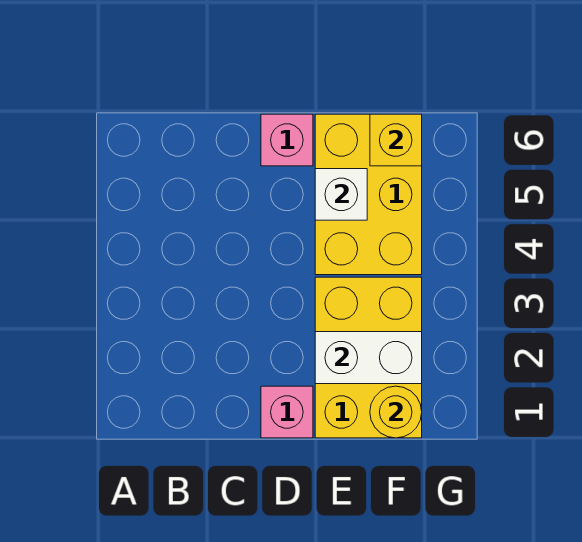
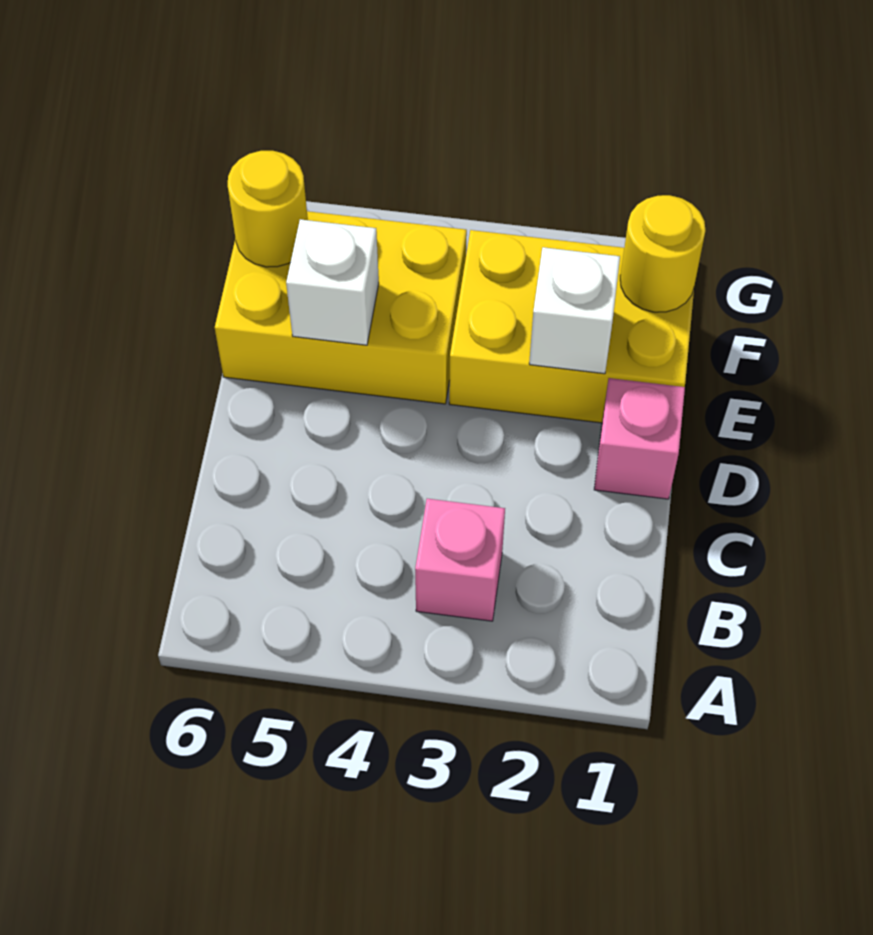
pink 1x1 brick [261,114,313,166] -> pink 1x1 brick moved to [415,499,505,621]
white 1x2 brick [315,332,422,384] -> white 1x1 brick [529,247,620,374]
yellow 1x1 brick [370,114,422,166] -> yellow 1x1 round brick [228,151,308,267]

